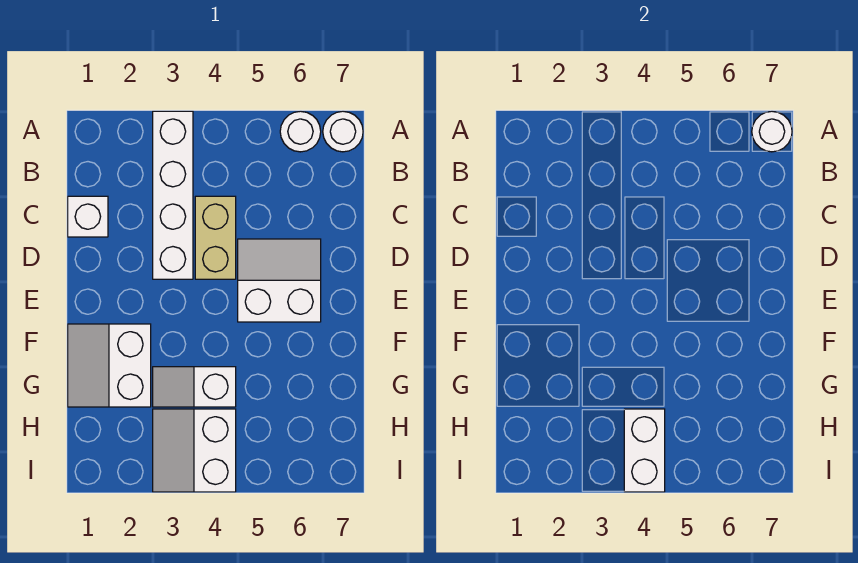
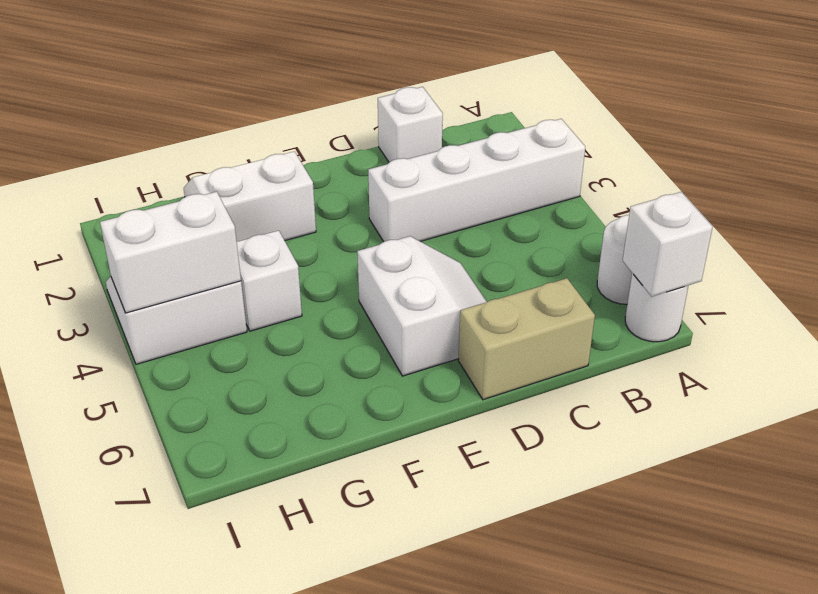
white 1x1 round brick [752,111,792,152] -> white 1x1 brick [623,192,712,297]
tan 1x2 brick [195,196,236,279] -> tan 1x2 brick moved to [458,278,595,400]

